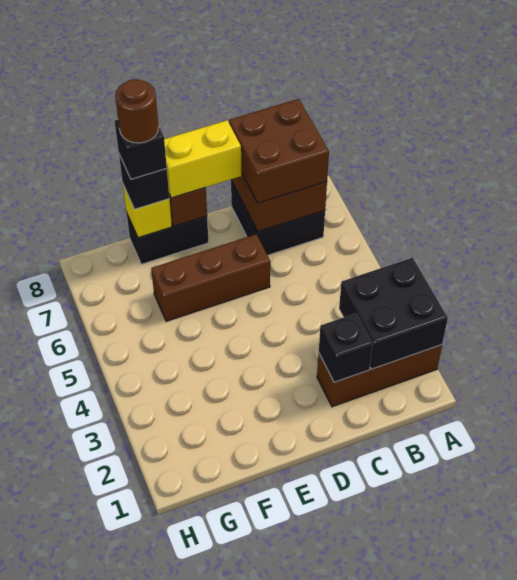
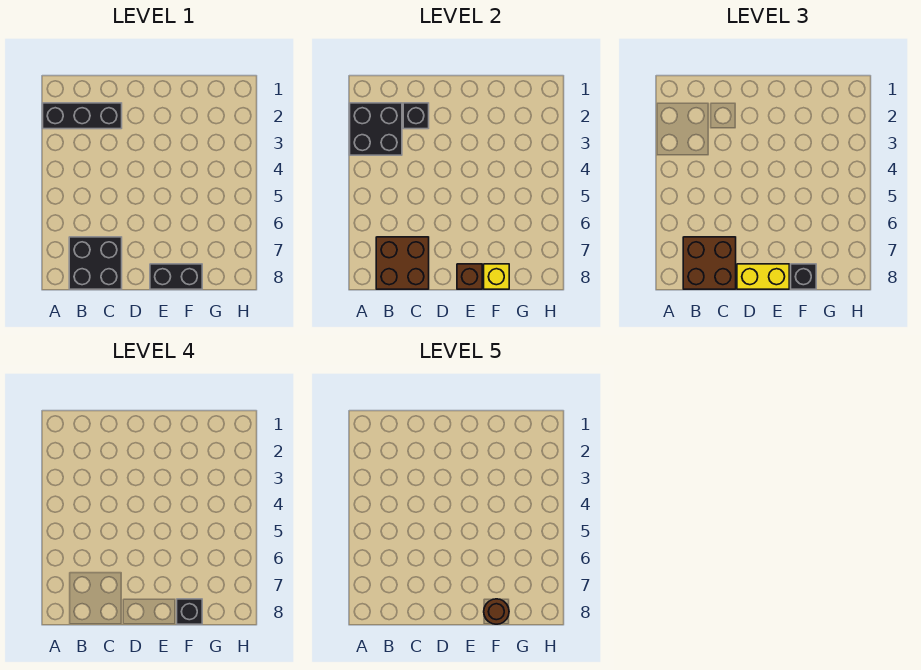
brown 1x3 brick [317,345,442,407] -> black 1x3 brick [43,103,122,129]
brown 1x3 brick [151,234,270,321] -> none

